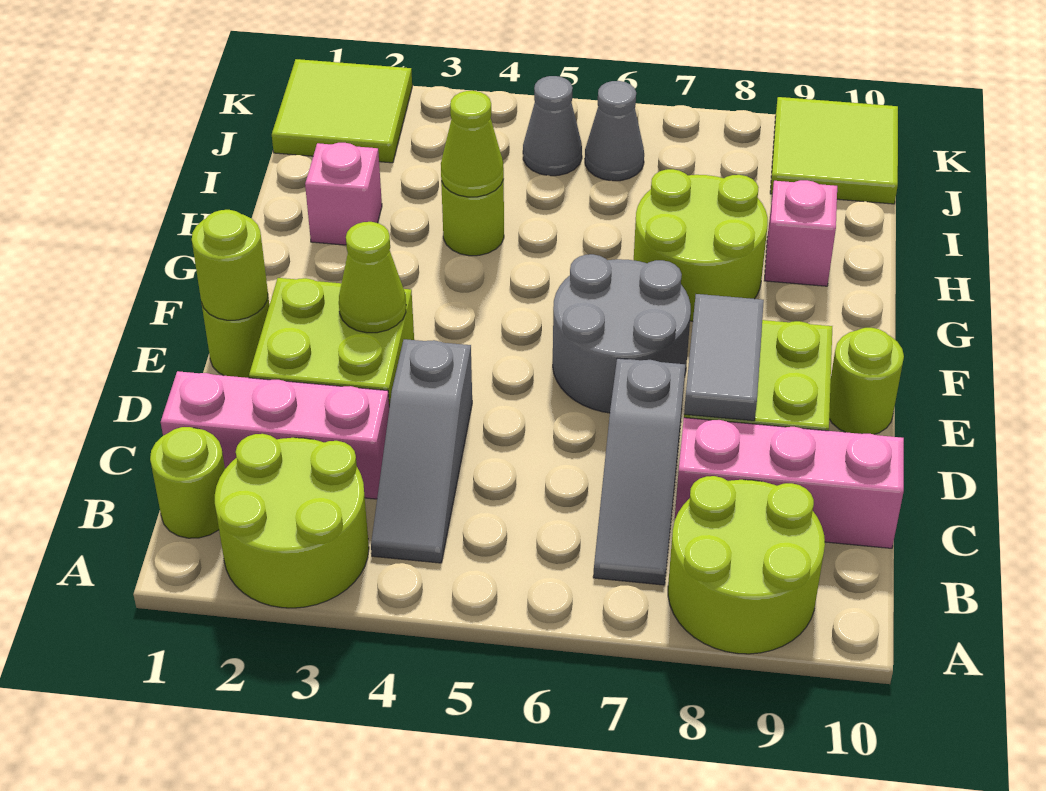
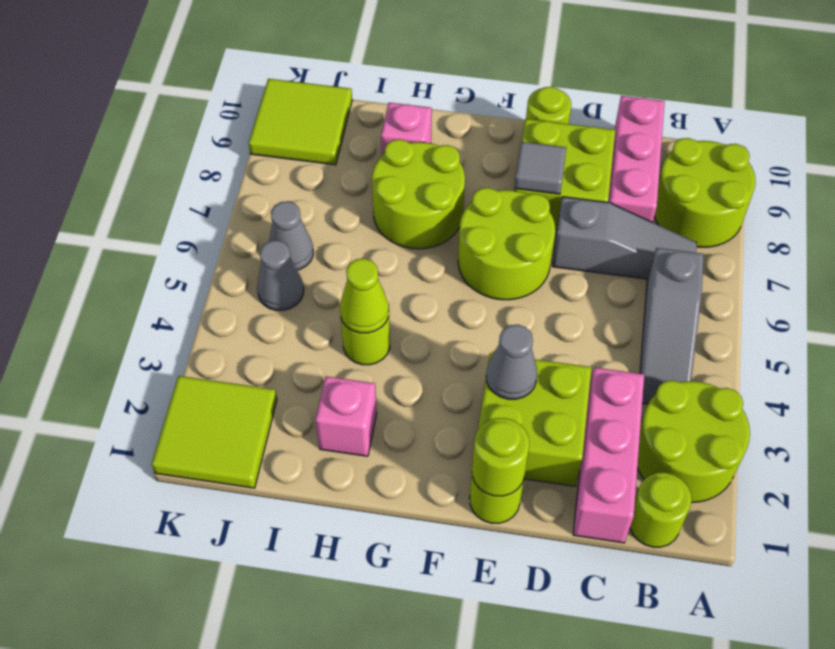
grey 1x3 slope [371,339,472,563] -> grey 1x3 slope turned to [640,248,704,404]
grey 1x2 tile [684,294,764,421] -> grey 1x1 tile [515,142,566,194]
lime 1x1 cone [339,222,406,333] -> grey 1x1 cone [486,325,537,399]
grey 2x2 round brick [553,254,691,413] -> lime 2x2 round brick [458,188,555,300]

